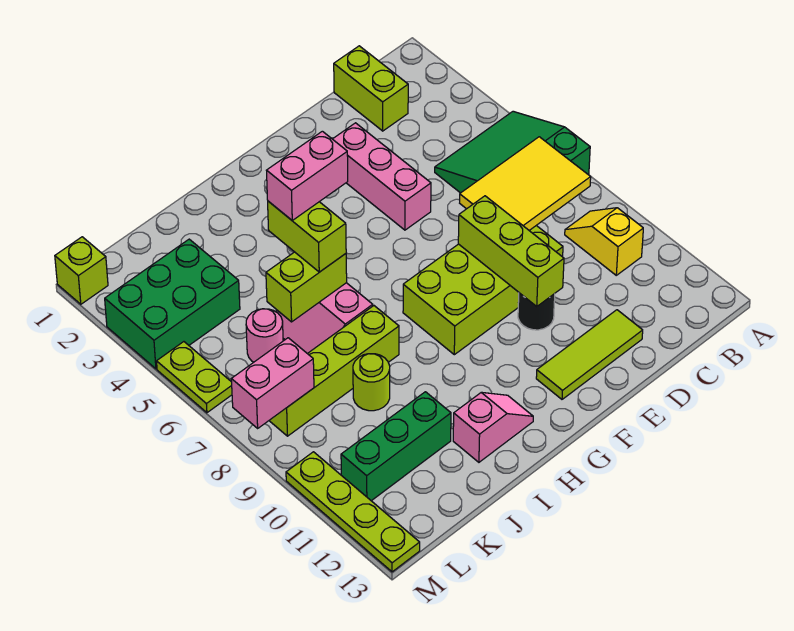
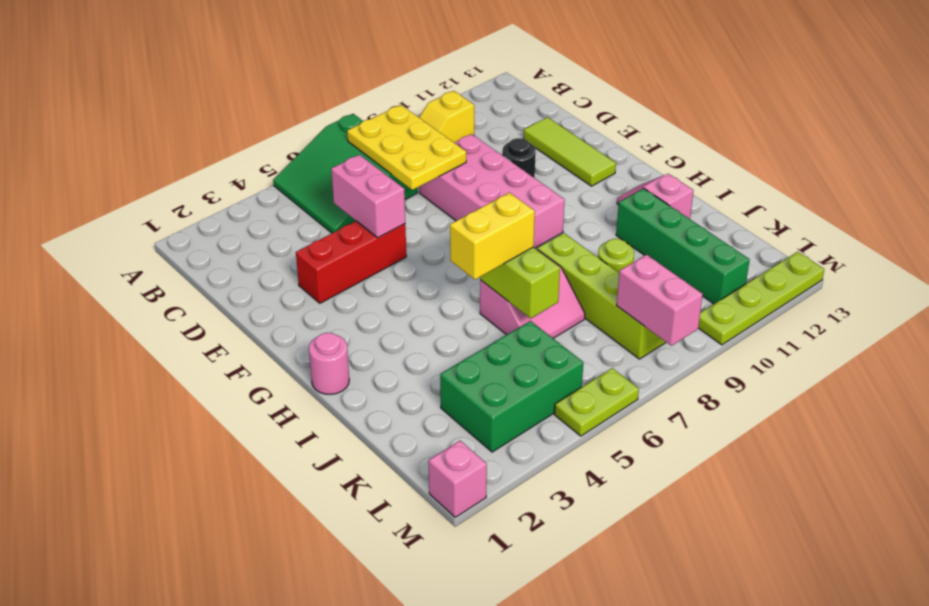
yellow 2x3 tile [460,137,591,230] -> yellow 2x3 plate [347,105,466,190]
lime 1x2 brick [334,46,408,131] -> none
lime 2x4 brick [403,226,563,355] -> pink 2x4 brick [420,134,565,248]
pink 1x3 brick [333,123,431,230] -> red 1x3 brick [296,221,406,303]
lime 1x3 brick [458,196,564,306] -> none
pink 1x2 brick [266,131,348,220] -> pink 1x2 brick moved to [331,155,405,238]
lime 1x2 brick [268,201,346,272] -> yellow 1x2 brick [450,193,535,280]
green 1x3 brick [341,392,451,501] -> green 1x4 brick [616,188,750,304]
green 2x3 brick [105,239,240,369] -> green 2x3 brick turned to [440,321,583,452]
pink 1x1 round brick [246,309,283,362] -> pink 1x1 round brick moved to [309,333,349,394]
lime 1x1 brick [55,237,108,304] -> pink 1x1 brick [429,441,487,517]

